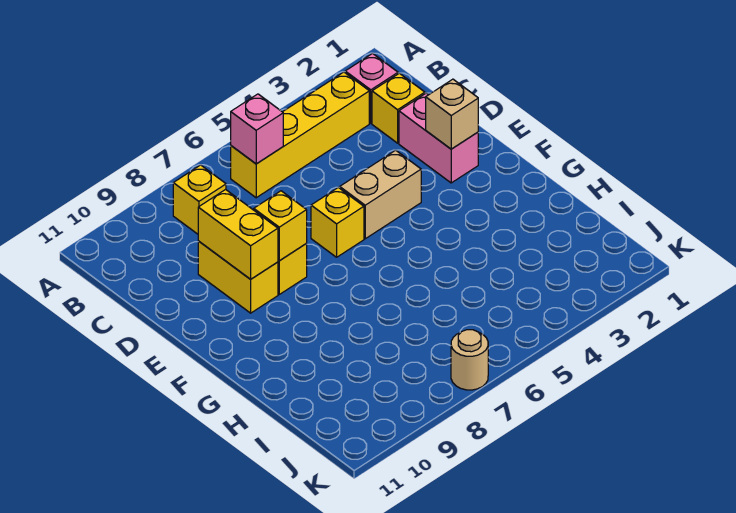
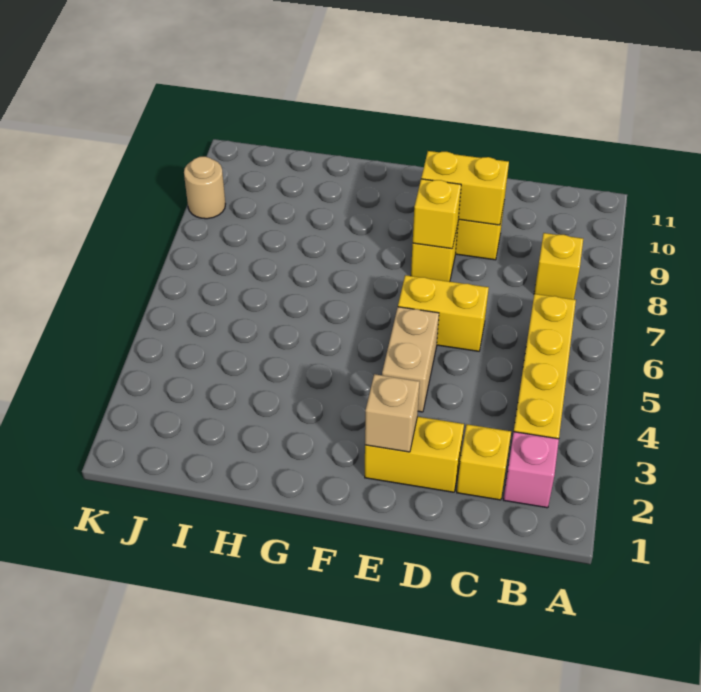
pink 1x1 brick [231,94,283,164] -> none
pink 1x2 brick [399,93,478,183] -> yellow 1x2 brick [365,417,464,492]
yellow 1x1 brick [311,187,364,257] -> yellow 1x2 brick [398,275,489,351]
tan 1x1 round brick [451,330,488,390] -> tan 1x1 round brick moved to [184,157,225,219]

